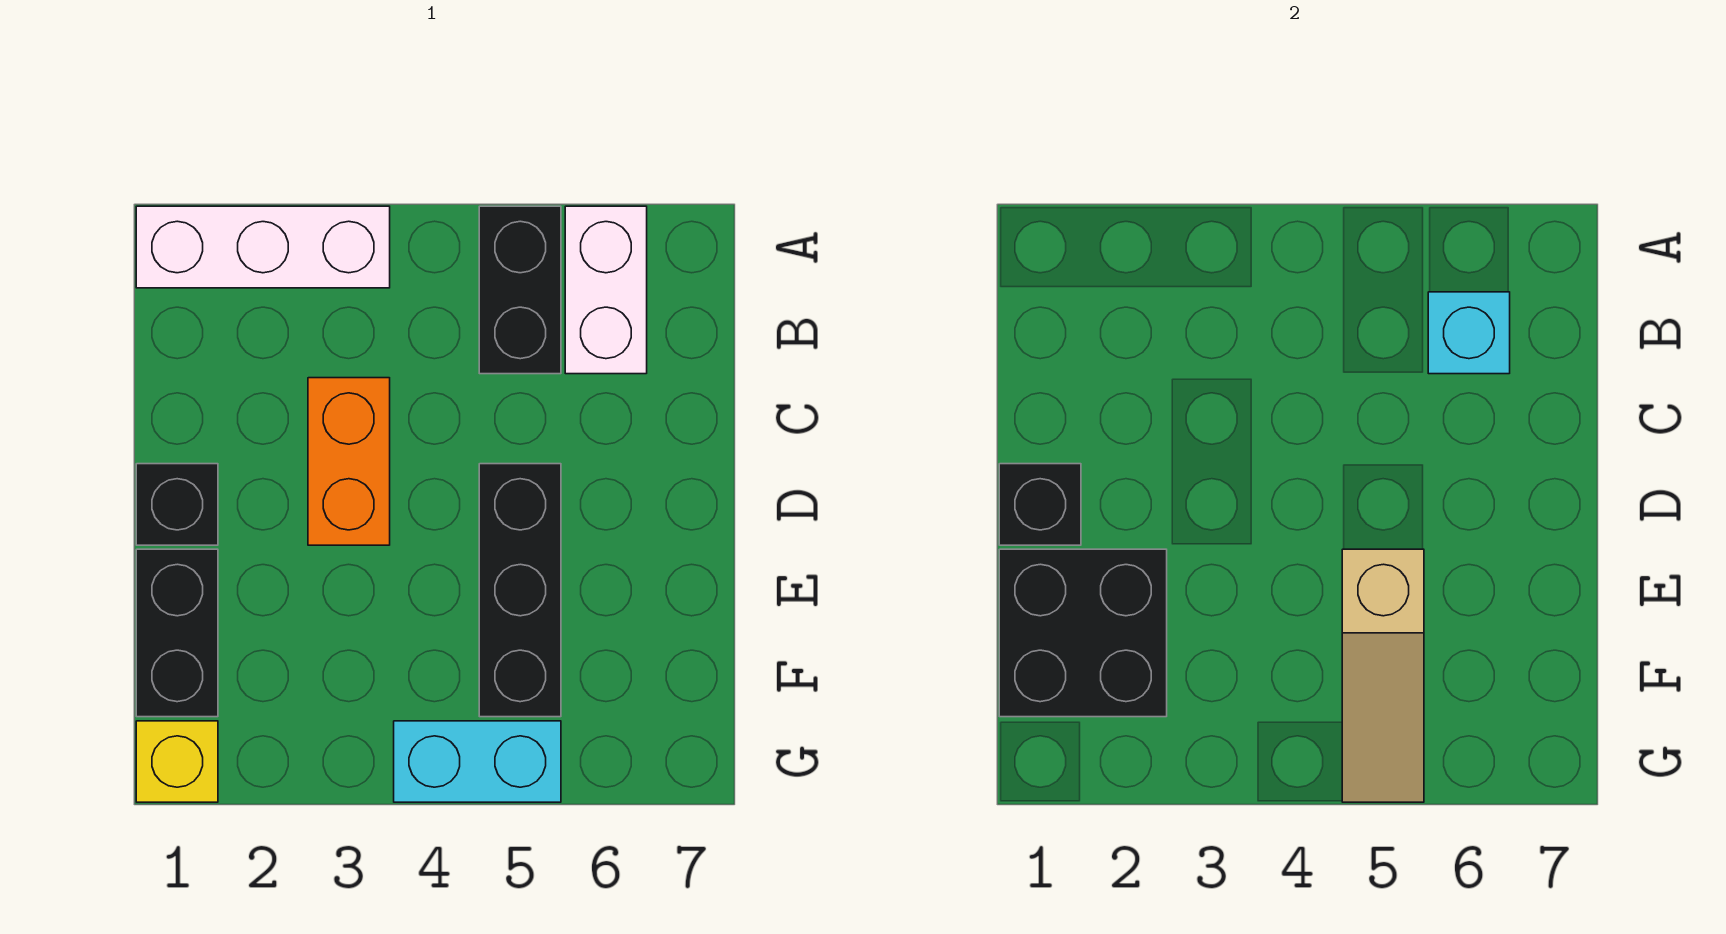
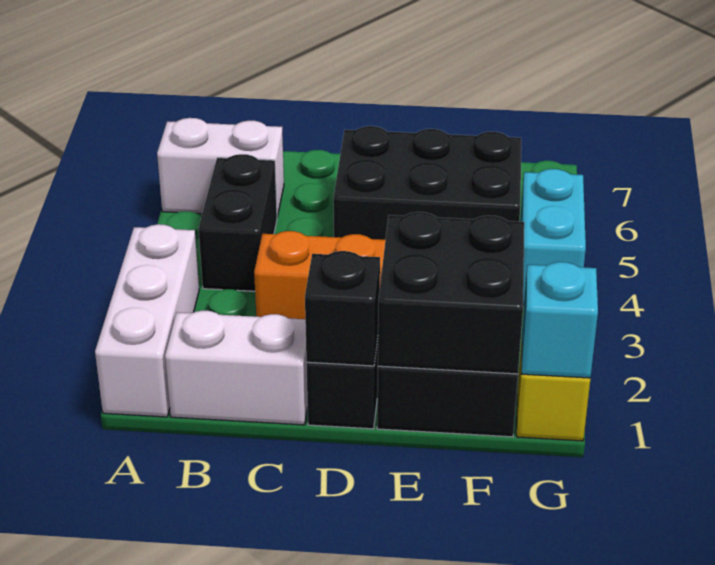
black 1x2 brick [479,206,561,374] -> black 1x2 brick turned to [198,154,277,291]
none -> white 1x2 brick [165,311,308,425]
cyan 1x1 brick [1428,292,1510,374] -> cyan 1x1 brick moved to [522,262,598,378]
black 1x3 brick [479,464,561,717] -> black 2x3 brick [333,126,521,240]
tan 1x3 slope [1342,549,1424,802] -> none

